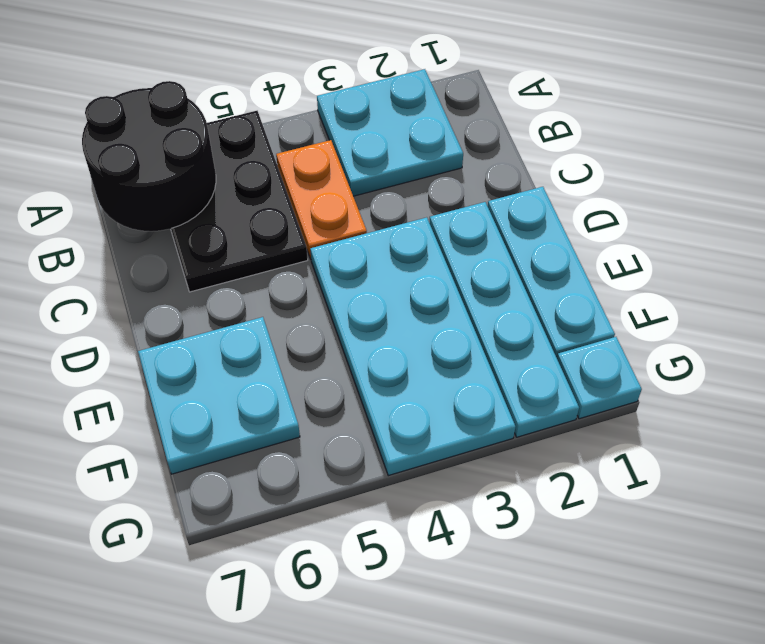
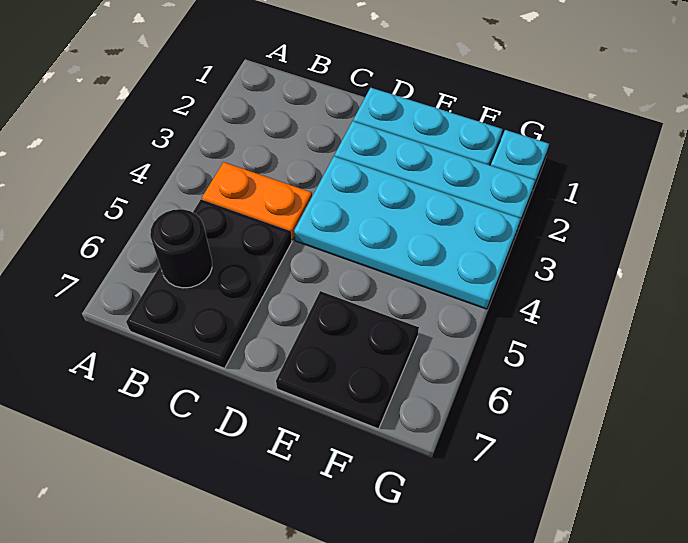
cyan 2x2 plate [317,69,463,196] -> none
black 2x3 plate [171,111,308,292] -> black 2x3 plate turned to [126,200,292,368]
black 2x2 round brick [82,81,216,231] -> black 1x1 round brick [150,209,212,288]
cyan 2x2 plate [138,317,300,474] -> black 2x2 plate [276,291,419,429]

